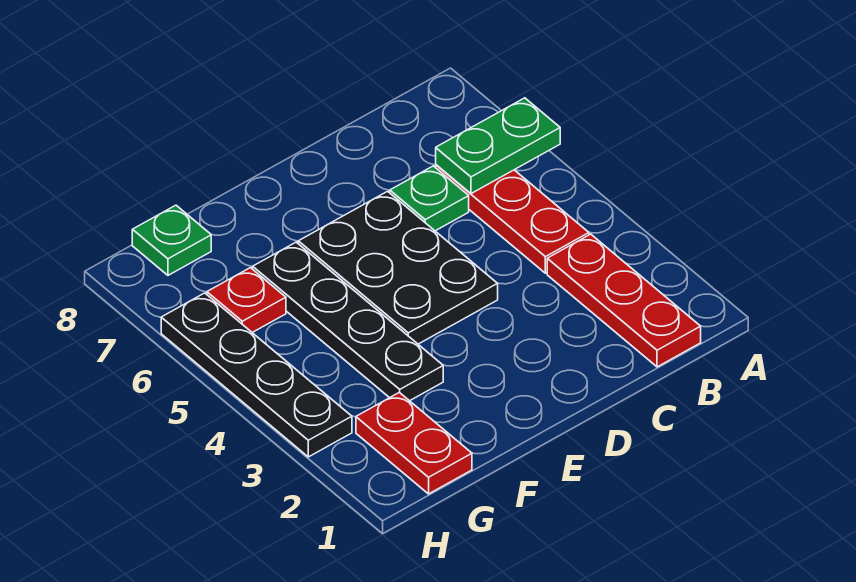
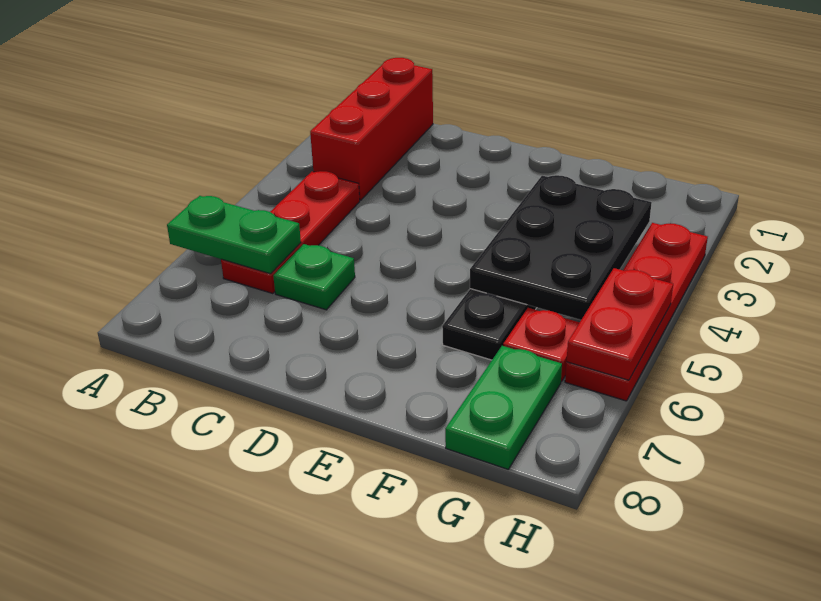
red 1x3 plate [547,234,701,367] -> red 1x3 brick [310,58,433,200]
black 2x3 plate [298,191,498,344] -> black 2x3 plate moved to [470,175,652,320]
red 1x2 plate [356,392,472,494] -> red 1x2 plate moved to [566,268,673,380]
green 1x1 plate [132,205,211,275] -> green 1x2 plate [445,346,562,469]
black 1x4 plate [161,293,352,457] -> red 1x4 plate [565,223,708,401]

